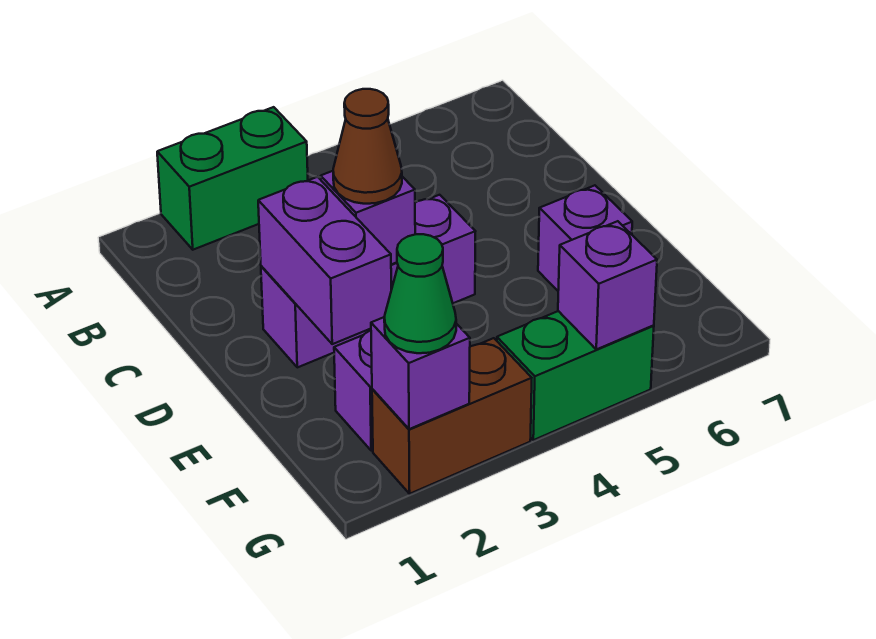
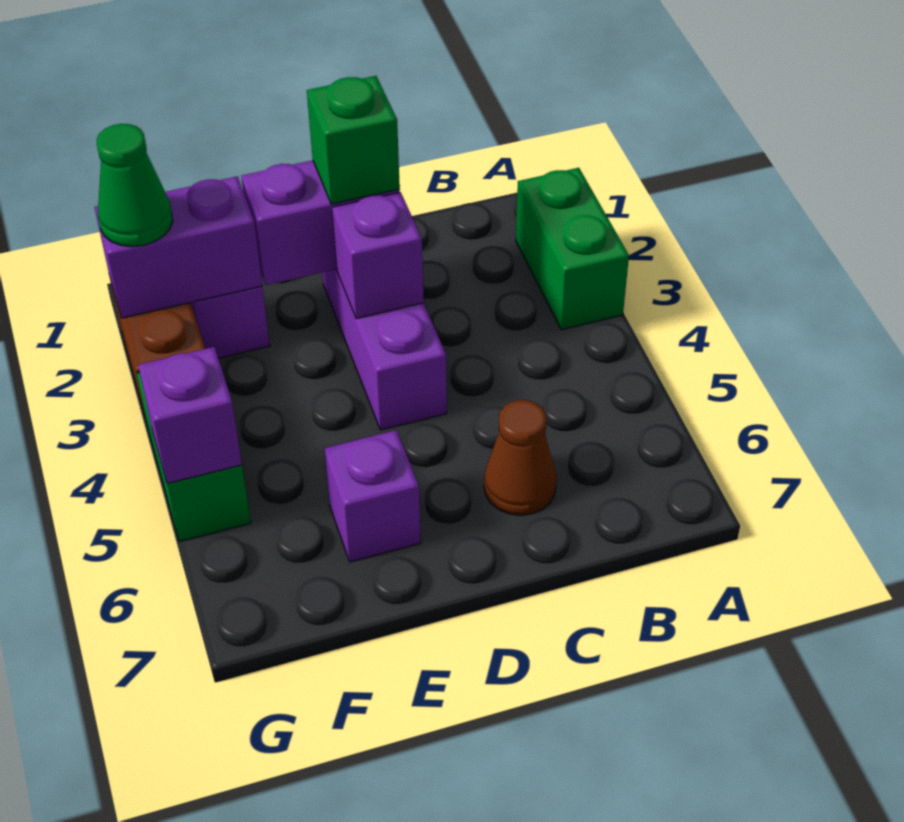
none -> green 1x1 brick [307,76,400,204]
brown 1x1 cone [333,89,402,204] -> brown 1x1 cone moved to [484,400,557,515]
purple 1x1 brick [371,317,470,429] -> purple 1x2 brick [95,176,262,318]

